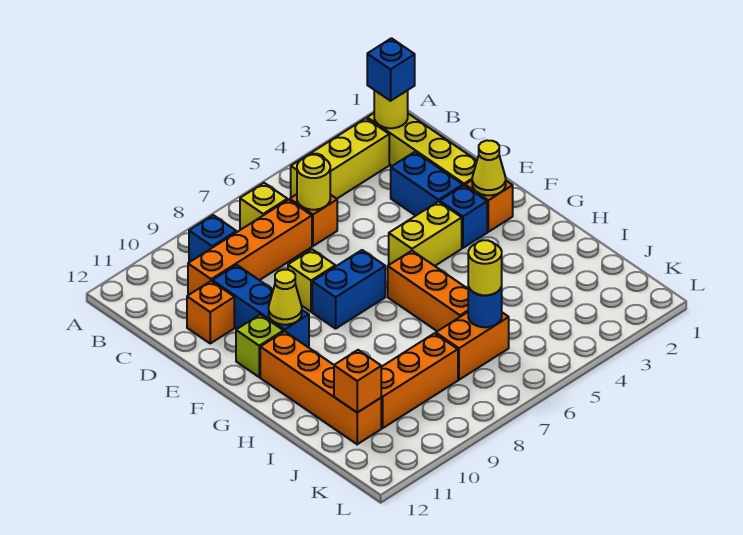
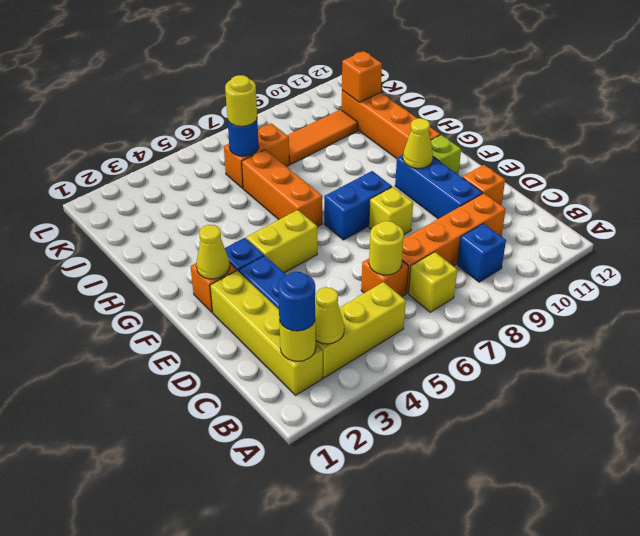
blue 1x1 brick [367,38,415,101] -> blue 1x1 round brick [278,272,315,331]
none -> yellow 1x1 cone [315,287,344,344]
orange 1x3 brick [381,333,458,428] -> orange 1x3 tile [287,110,358,164]

